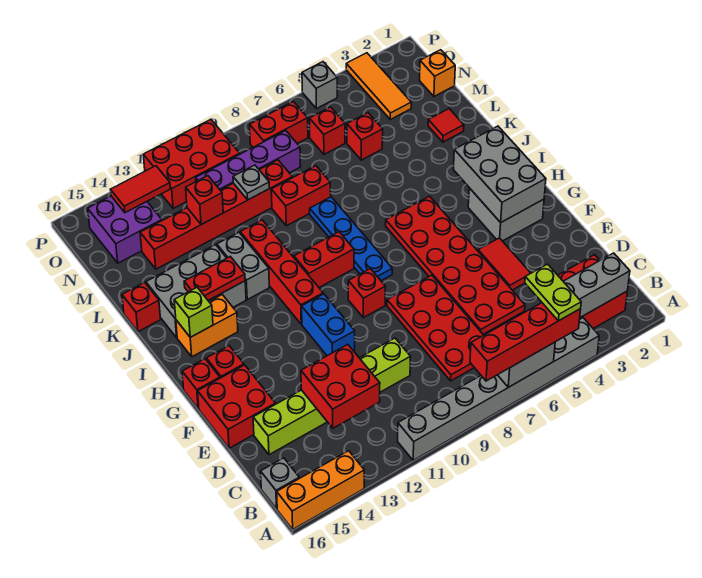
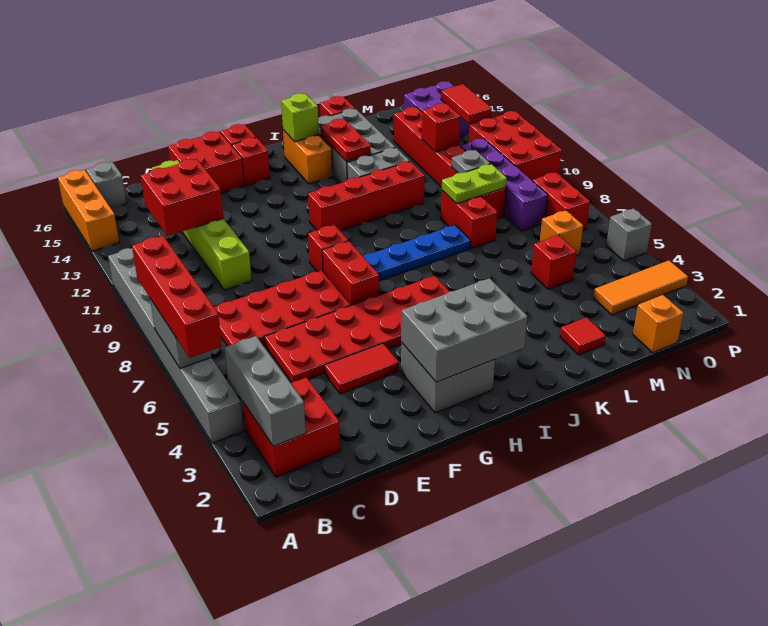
lime 1x2 plate [525,264,581,321] -> lime 1x2 plate moved to [442,164,507,204]
blue 1x2 brick [302,294,355,356] -> none
red 1x2 brick [294,232,354,287] -> red 1x2 brick moved to [322,241,379,305]
red 1x1 brick [309,107,345,154] -> orange 1x1 brick [540,210,583,256]

